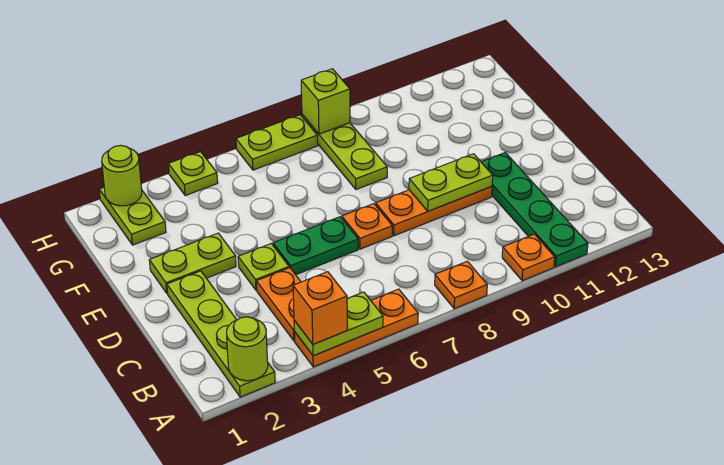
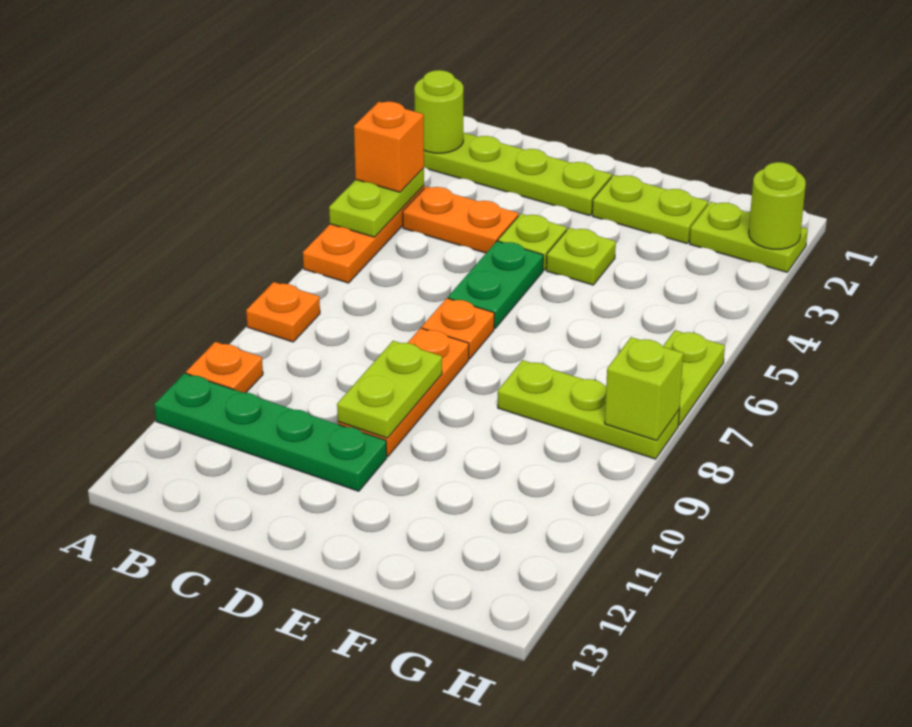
lime 1x2 plate [149,233,236,294] -> lime 1x2 plate turned to [592,175,708,244]
lime 1x1 plate [168,152,218,196] -> lime 1x1 plate moved to [546,228,616,285]

